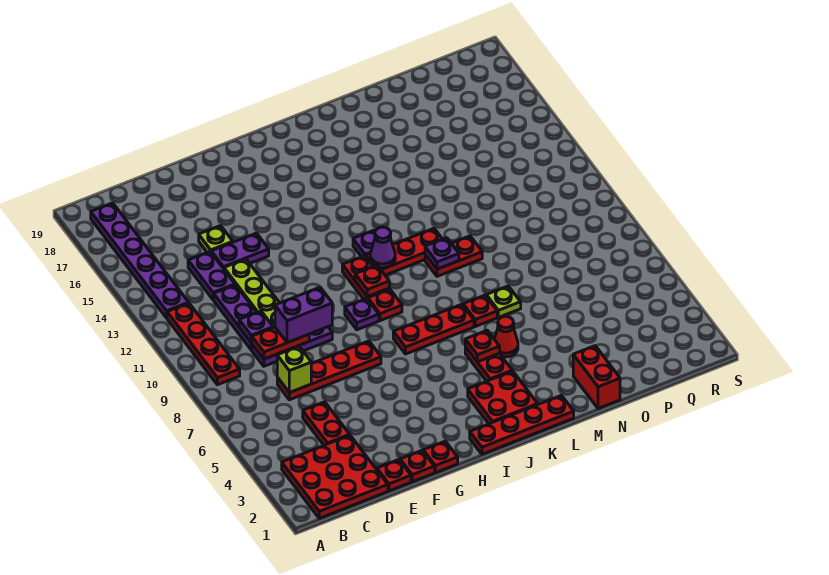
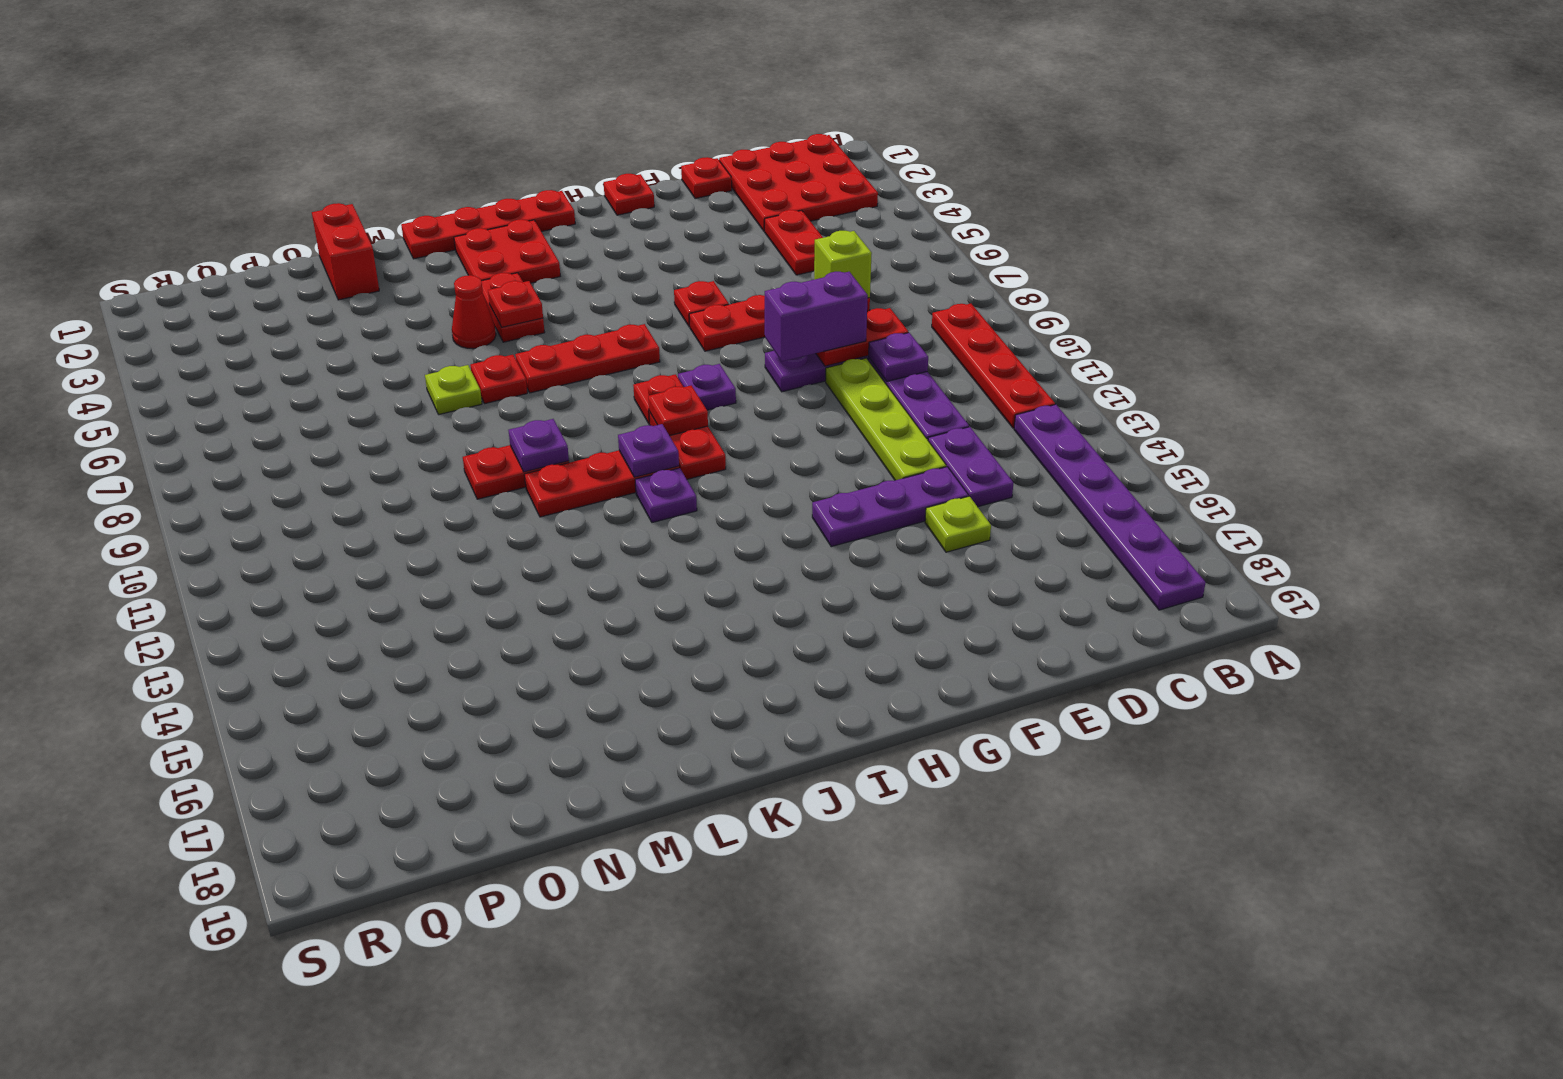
purple 1x2 plate [211,233,269,269] -> purple 1x3 plate [812,467,968,547]
red 1x1 plate [400,450,434,482] -> red 1x1 plate moved to [674,281,729,327]
purple 1x1 cone [370,227,395,268] -> purple 1x1 plate [618,424,679,477]

